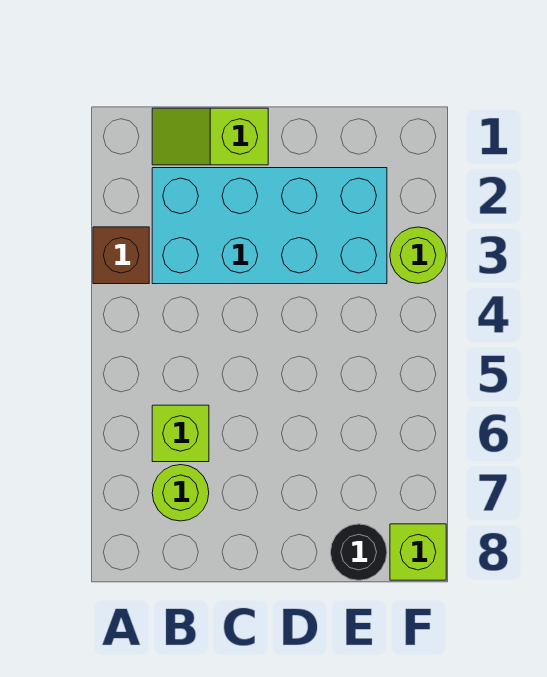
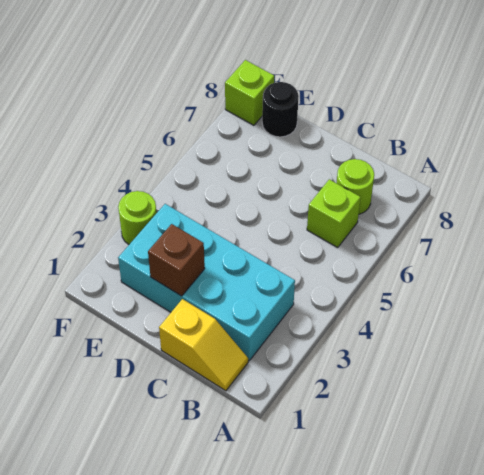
brown 1x1 brick [93,227,149,284] -> brown 1x1 brick moved to [148,224,205,296]
lime 1x2 slope [152,108,268,165] -> yellow 1x2 slope [159,299,248,391]

